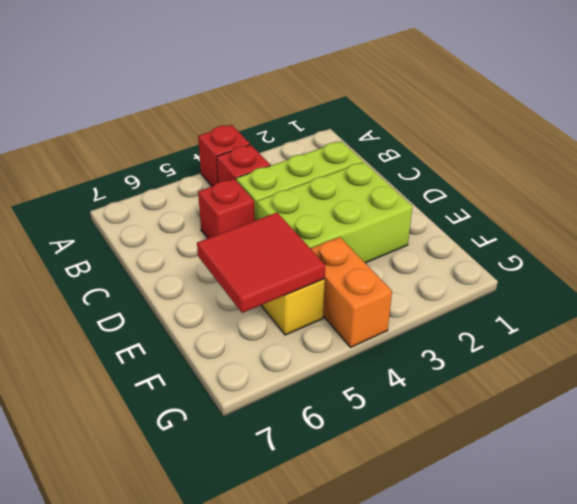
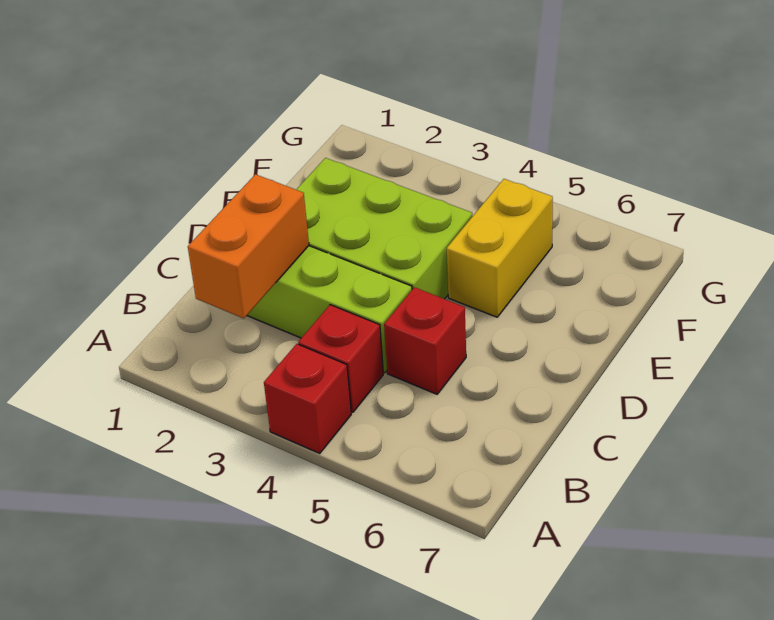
red 2x2 tile [197,213,325,313] -> none
orange 1x2 brick [311,237,392,347] -> orange 1x2 brick moved to [188,174,309,318]

